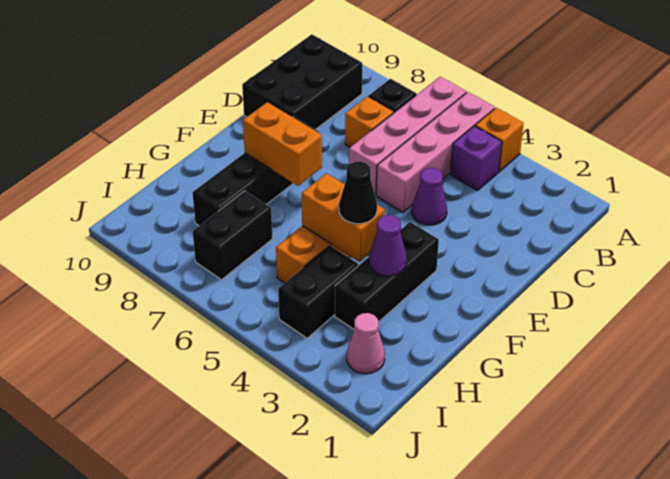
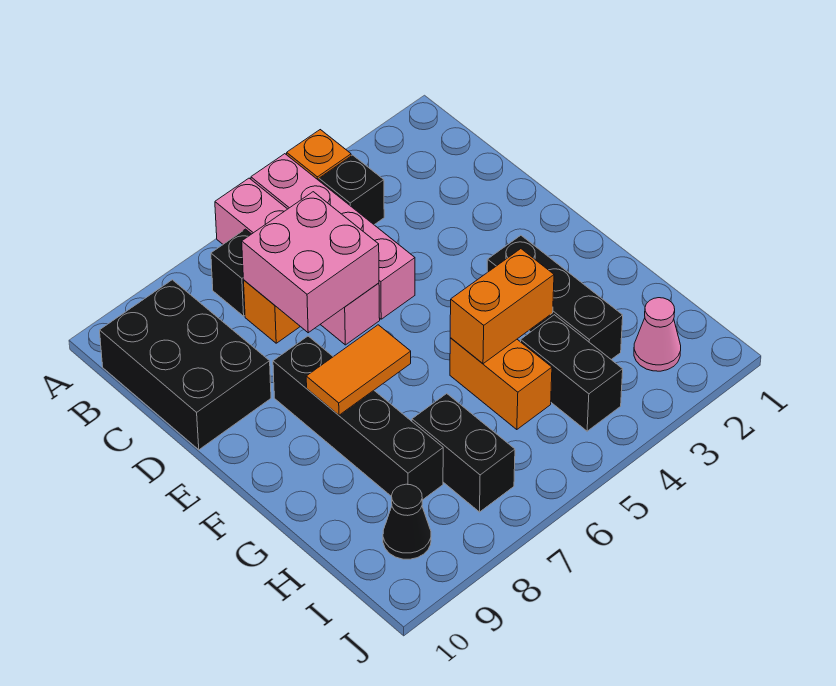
purple 1x1 brick [450,126,502,191] -> black 1x1 brick [319,155,384,225]
none -> pink 2x2 brick [242,192,379,333]
purple 1x1 cone [412,168,447,225] -> none
orange 1x2 brick [243,102,322,186] -> orange 1x2 tile [306,325,411,415]
purple 1x1 cone [369,215,407,276] -> none
black 1x1 cone [339,161,377,224] -> black 1x1 cone moved to [383,484,431,559]

